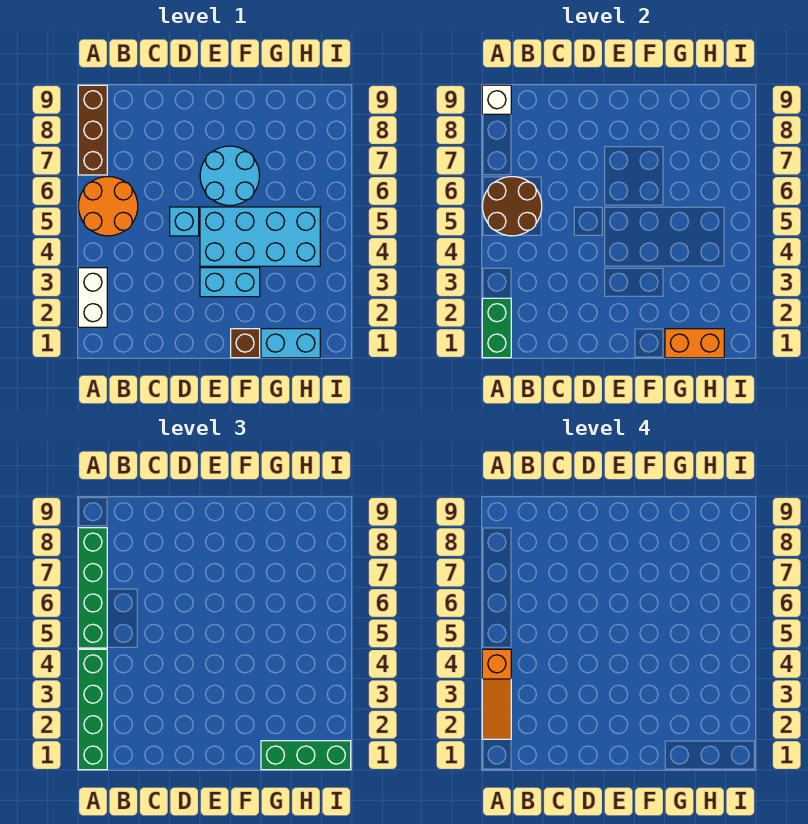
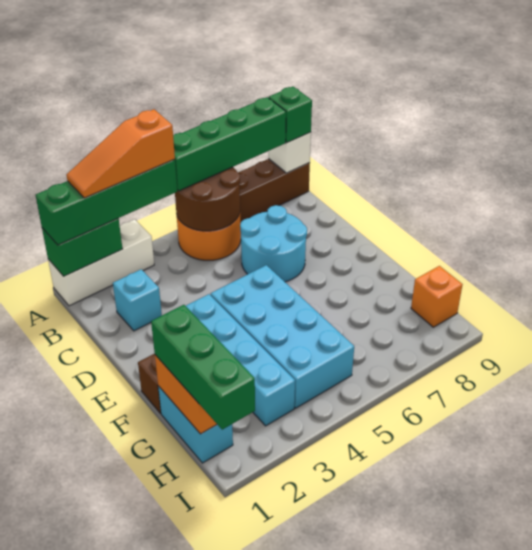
white 1x2 brick [78,268,107,327] -> white 1x3 brick [48,219,154,306]
none -> green 1x1 brick [269,87,312,143]
cyan 1x1 brick [170,207,199,236] -> cyan 1x1 brick moved to [113,269,162,331]
cyan 1x2 brick [200,268,260,297] -> cyan 1x4 brick [186,294,295,426]
cyan 2x2 round brick [200,146,259,205] -> cyan 2x2 round brick moved to [240,205,307,282]
none -> orange 1x1 brick [411,266,463,327]

